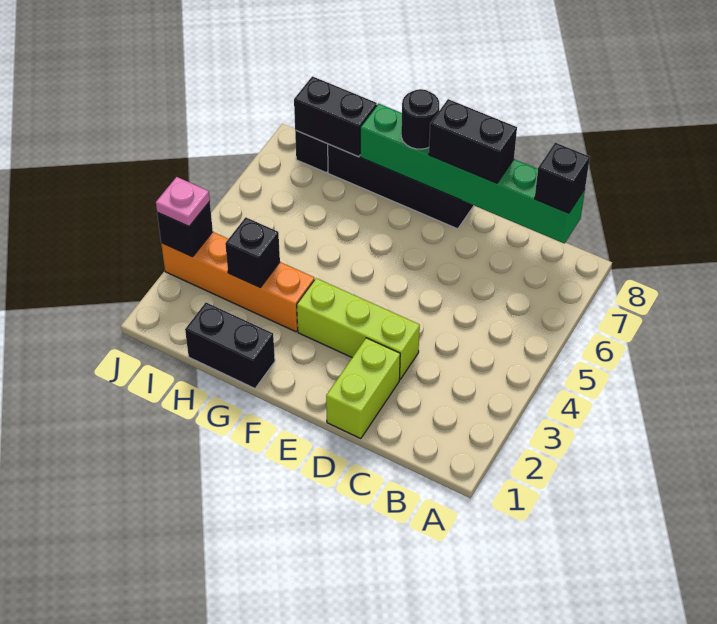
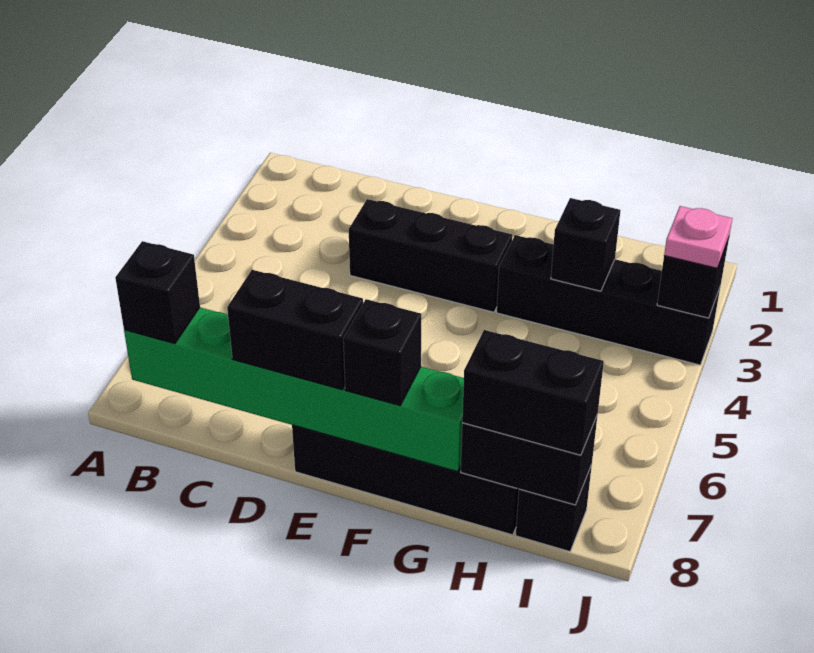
lime 1x2 brick [326,338,400,439] -> none
lime 1x3 brick [297,278,420,379] -> black 1x3 brick [349,199,512,312]
black 1x1 round brick [401,89,439,149] -> black 1x1 brick [343,299,421,405]
black 1x2 brick [185,303,275,388] -> black 1x2 brick moved to [462,330,604,455]
orange 1x4 brick [161,232,314,332] -> black 1x4 brick [497,235,720,365]

